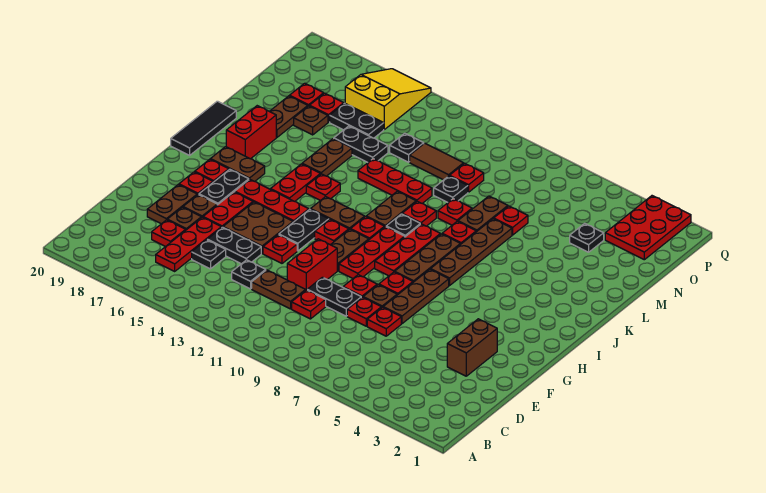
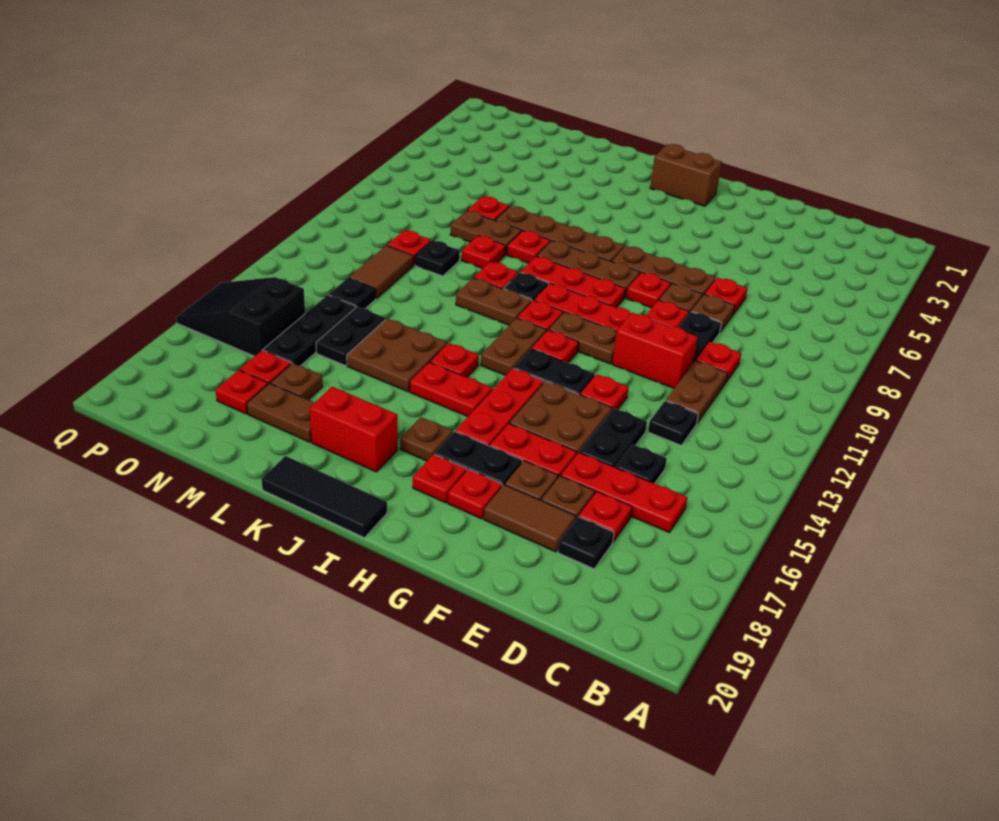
brown 1x2 brick [447,319,497,376] -> brown 1x2 brick moved to [650,144,722,206]
red 1x1 plate [347,297,381,326] -> brown 1x1 plate [691,294,735,332]
brown 1x2 plate [147,185,197,224] -> brown 1x2 tile [484,485,576,552]
brown 1x2 plate [211,147,265,181] -> brown 1x1 plate [400,417,453,461]
brown 1x2 plate [302,139,352,176] -> brown 2x2 plate [347,319,447,392]
red 1x3 plate [358,159,432,203] -> none
black 1x1 plate [570,223,604,252] -> black 1x1 plate moved to [558,517,614,569]
black 1x2 plate [330,103,384,138] -> black 1x3 plate [263,295,356,366]
red 2x3 plate [605,196,691,260] -> none
yellow 2x3 slope [345,69,431,129] -> black 2x3 slope [176,277,305,356]

